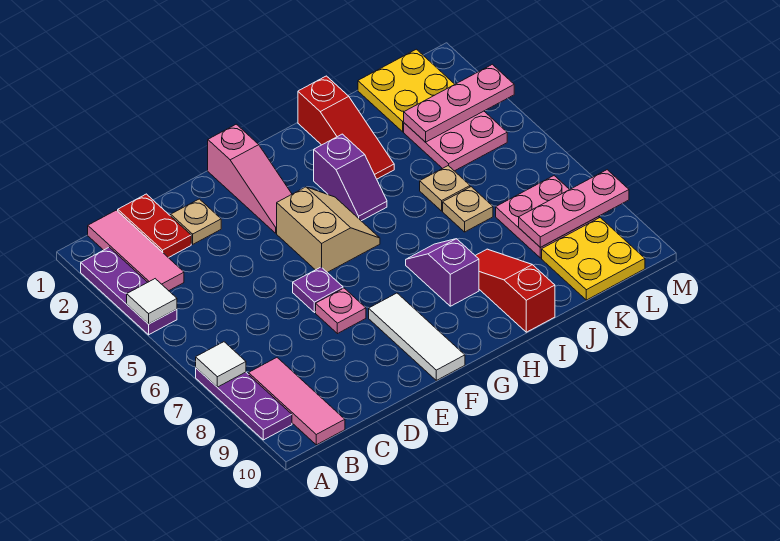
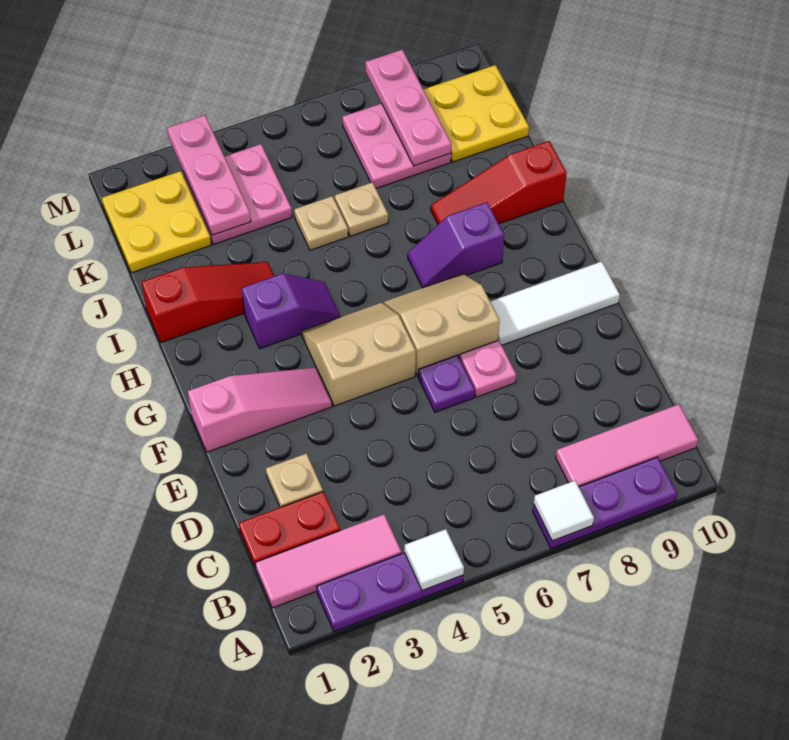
none -> tan 2x2 slope [384,274,500,376]

